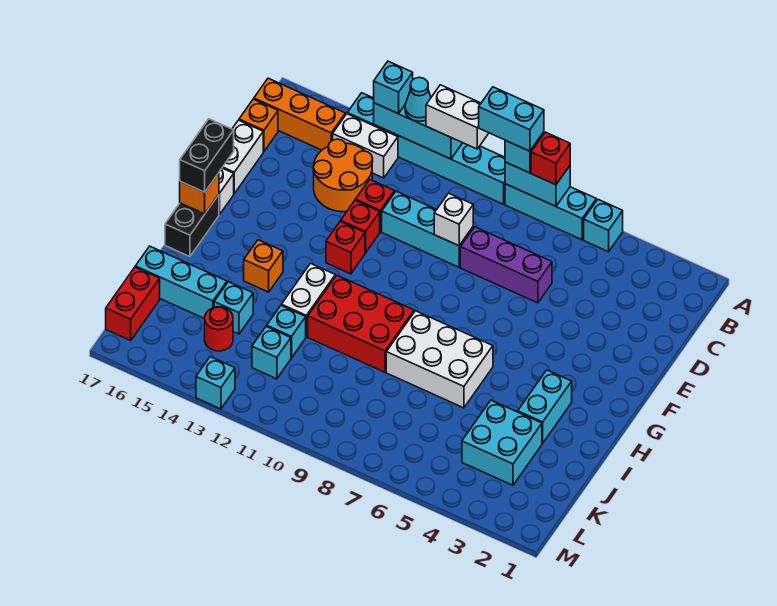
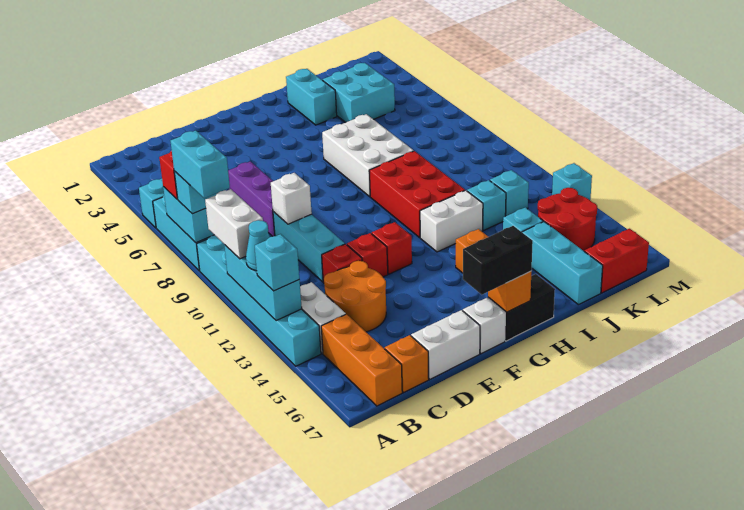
cyan 1x2 brick [518,370,572,443] -> cyan 1x2 brick turned to [286,69,337,125]
red 1x1 round brick [205,307,233,351] -> red 2x2 round brick [538,188,597,251]

